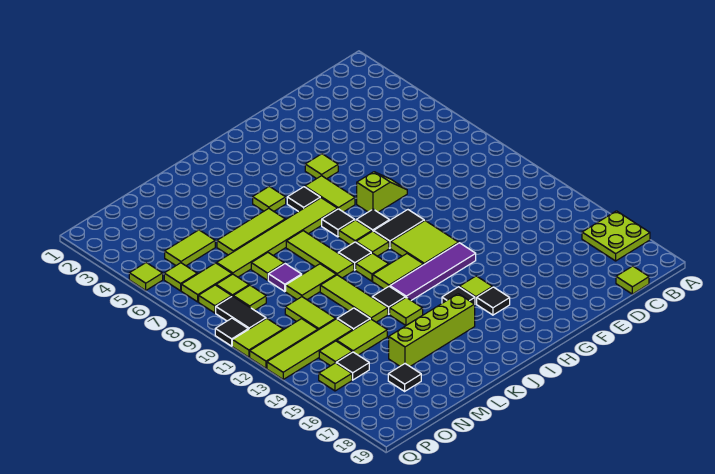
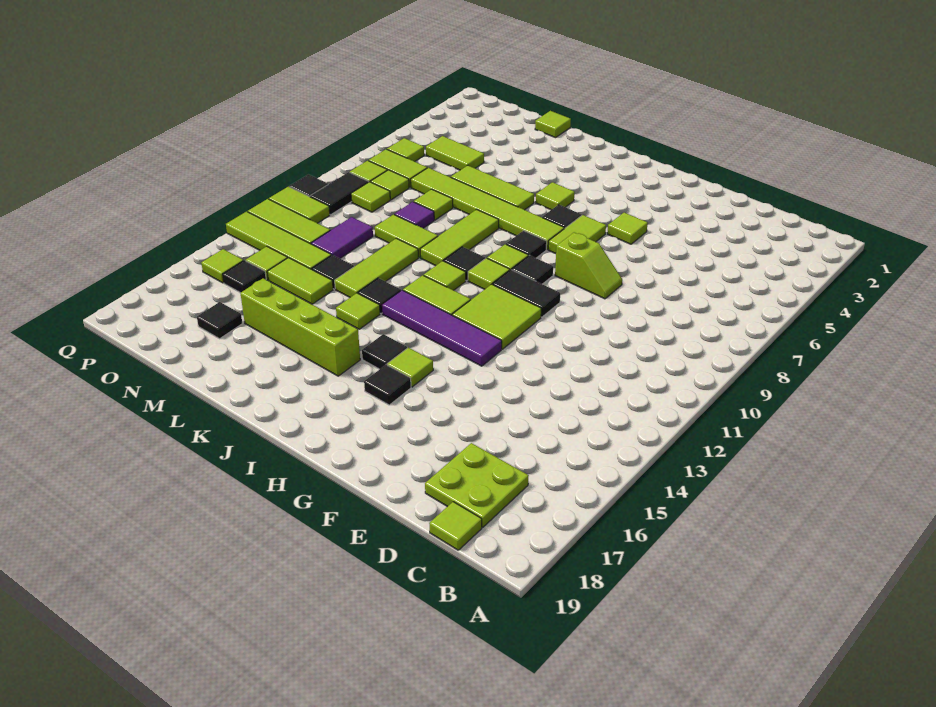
lime 2x2 plate [582,211,650,261] -> lime 2x2 plate moved to [425,443,529,528]
lime 1x2 tile [285,297,335,330] -> purple 1x2 tile [311,217,373,258]
lime 1x1 tile [129,263,163,290] -> lime 1x1 tile moved to [535,111,571,138]

